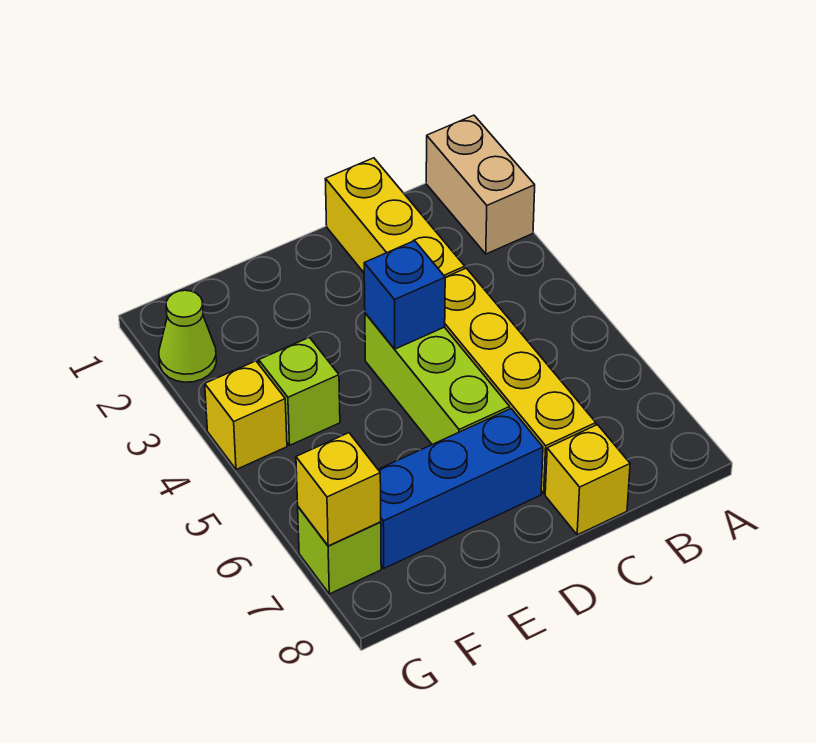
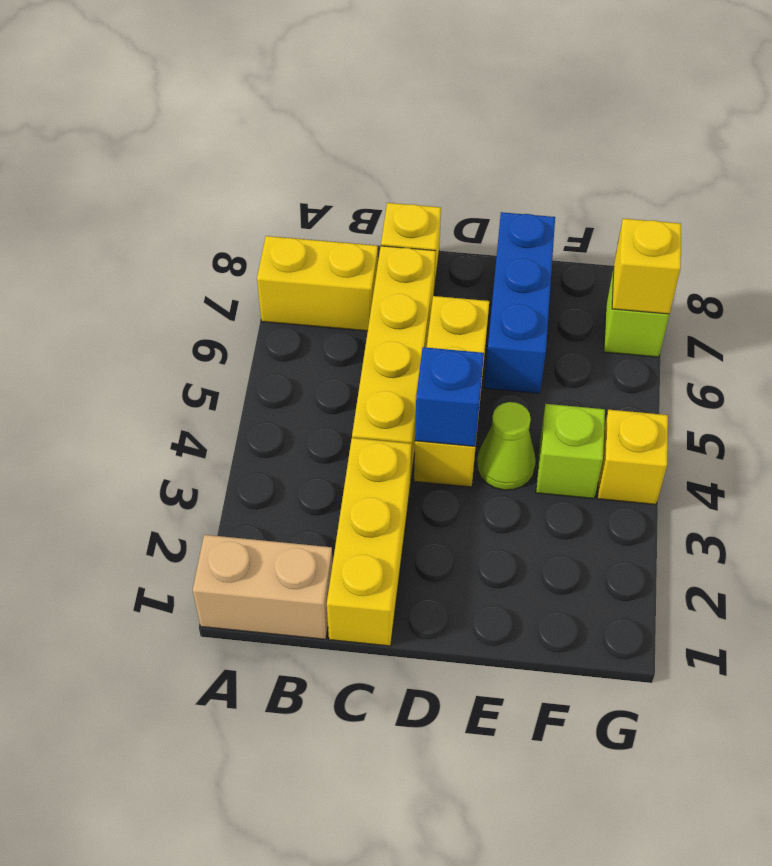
tan 1x2 brick [426,115,535,254] -> tan 1x2 brick turned to [193,535,333,639]
none -> yellow 1x2 brick [257,236,378,331]
lime 1x3 brick [365,313,510,444] -> yellow 1x3 brick [414,296,489,487]
blue 1x3 brick [378,409,543,568] -> blue 1x3 brick turned to [484,212,555,393]
lime 1x1 cone [159,290,216,382] -> lime 1x1 cone moved to [477,402,536,490]

